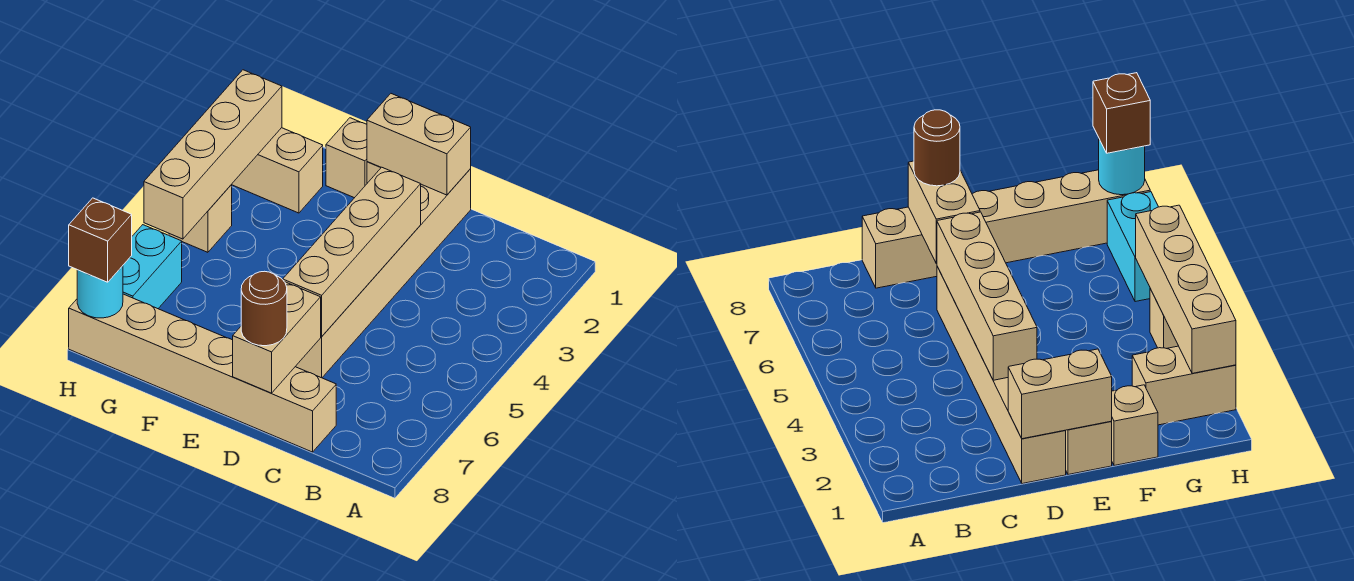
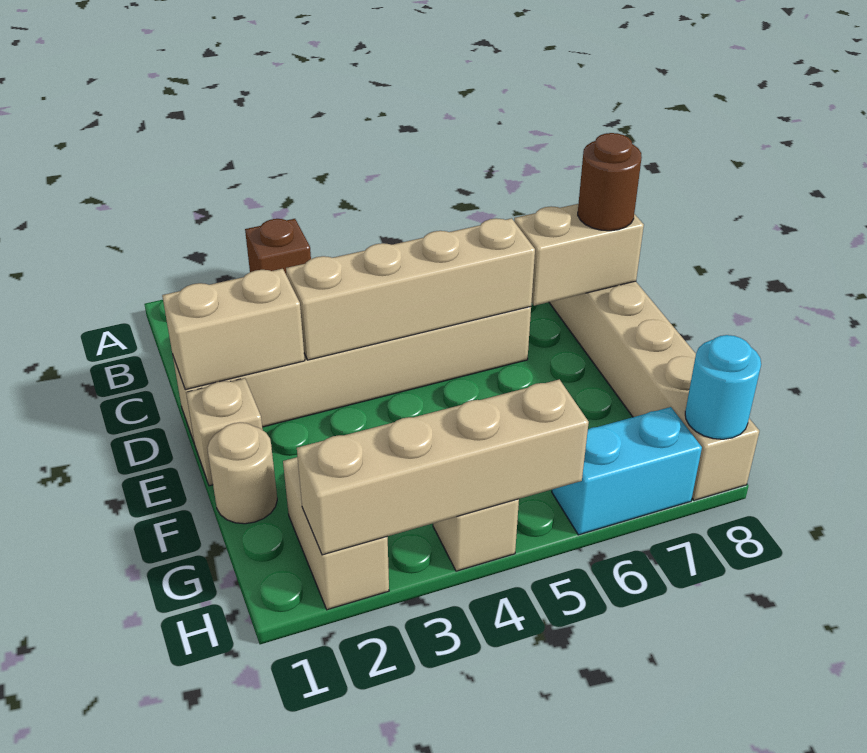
tan 1x2 brick [367,94,471,195] -> tan 1x2 brick turned to [162,269,305,390]
tan 1x1 brick [326,118,367,198] -> tan 1x1 round brick [207,422,277,524]
brown 1x1 brick [69,198,132,282] -> brown 1x1 brick moved to [245,219,311,274]

